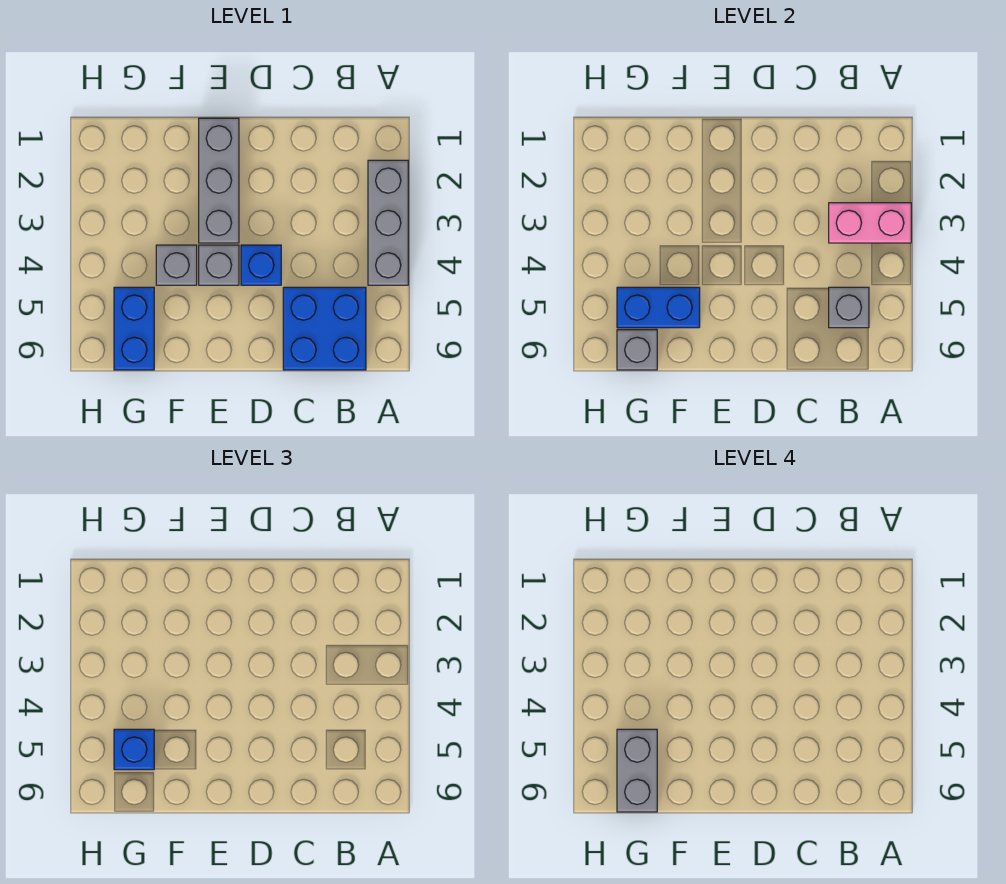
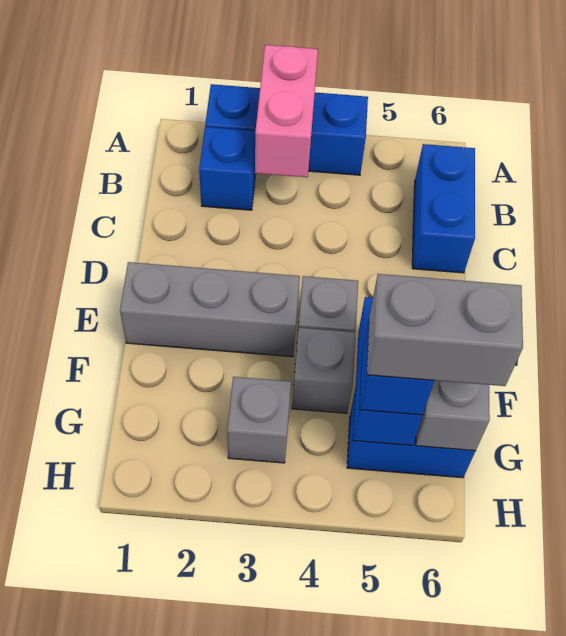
grey 1x3 brick [368,160,408,285] -> blue 1x3 brick [205,84,368,175]
blue 2x2 brick [283,287,366,370] -> blue 1x2 brick [412,144,475,273]
grey 1x1 brick [829,287,869,328] -> grey 1x1 brick moved to [227,377,291,463]
blue 1x1 brick [241,245,281,285] -> blue 1x1 brick moved to [199,127,256,210]

